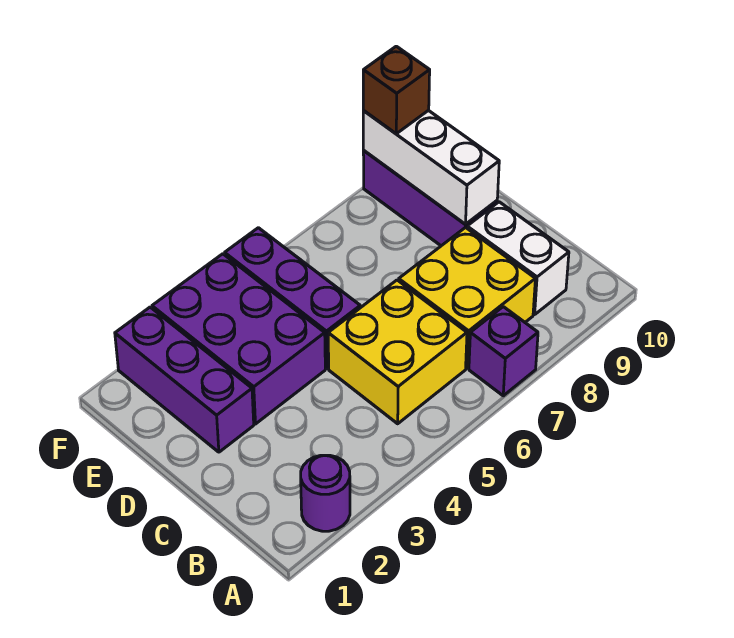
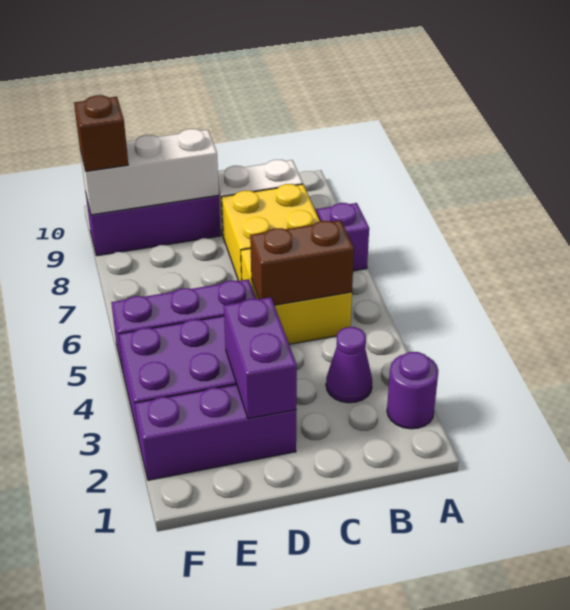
none -> purple 1x1 cone [326,327,372,403]
none -> brown 1x2 brick [250,220,354,305]
none -> purple 1x2 brick [224,297,297,419]

